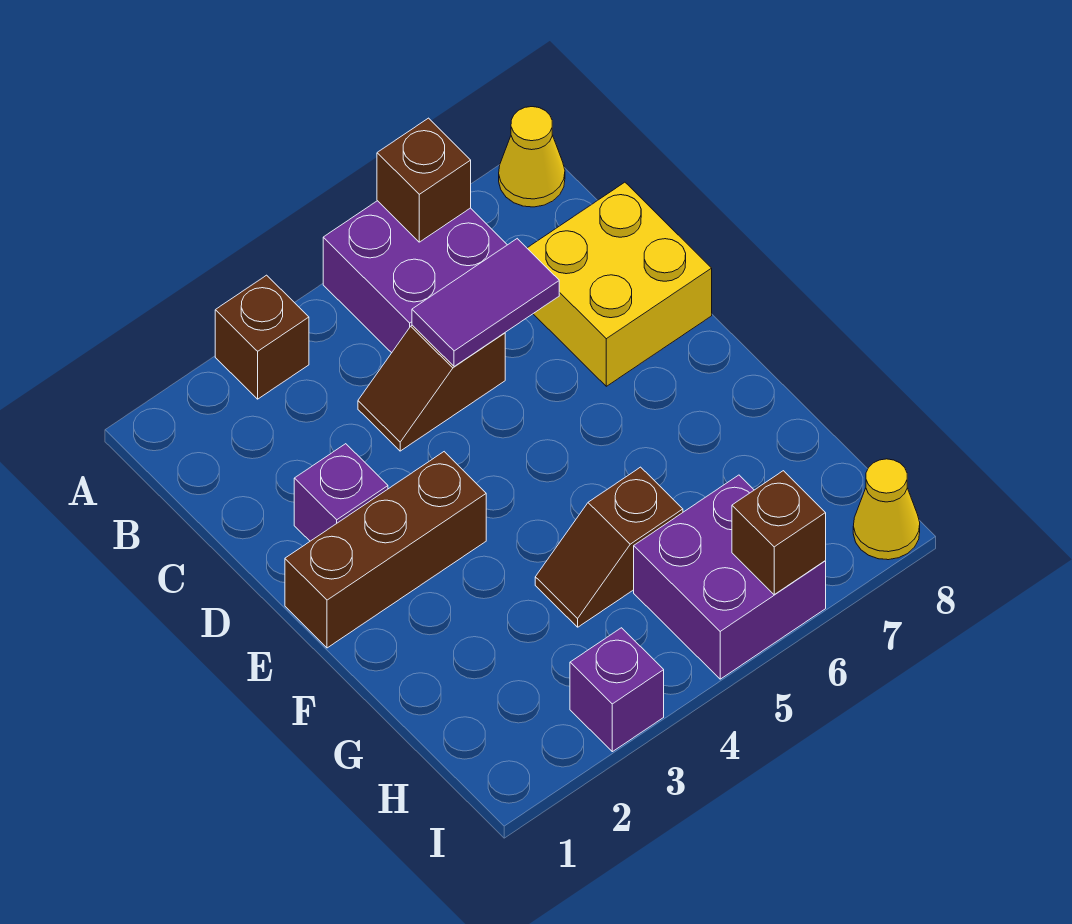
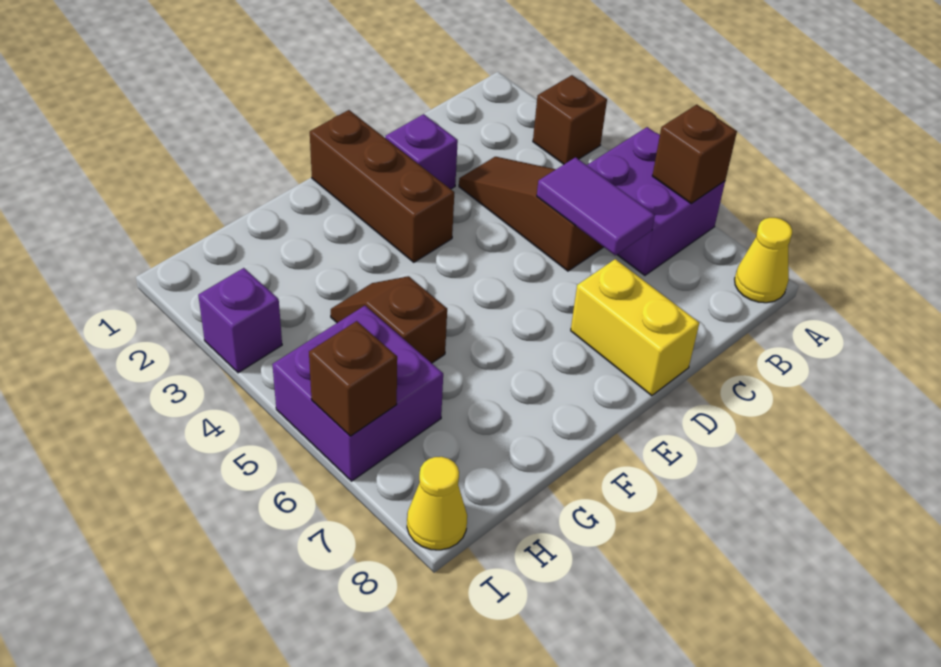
brown 1x2 slope [358,325,505,451] -> brown 1x3 slope [459,157,603,271]
yellow 2x2 brick [527,182,712,386] -> yellow 1x2 brick [571,259,699,396]

